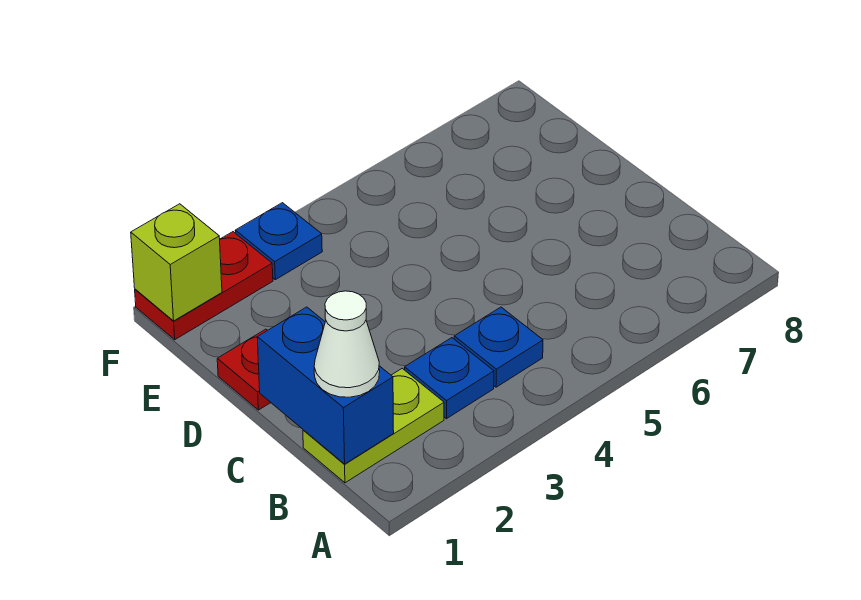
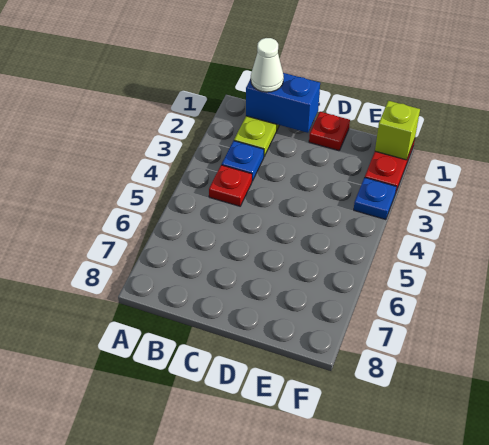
blue 1x1 plate [454,307,543,387] -> red 1x1 plate [209,165,252,206]

